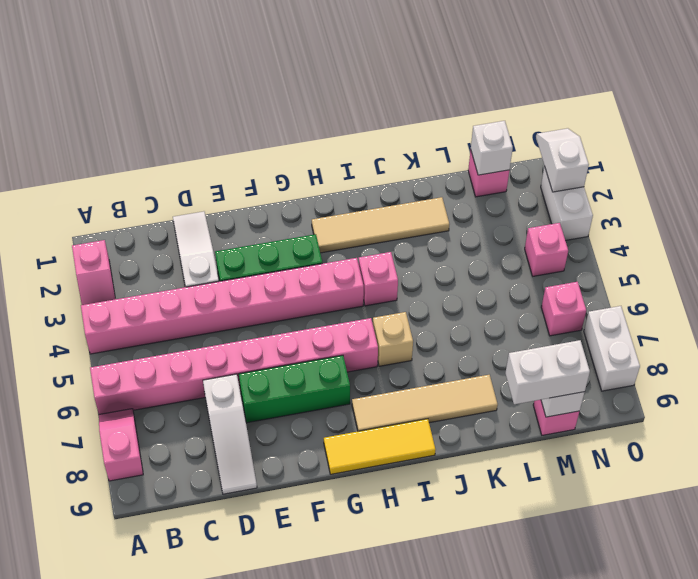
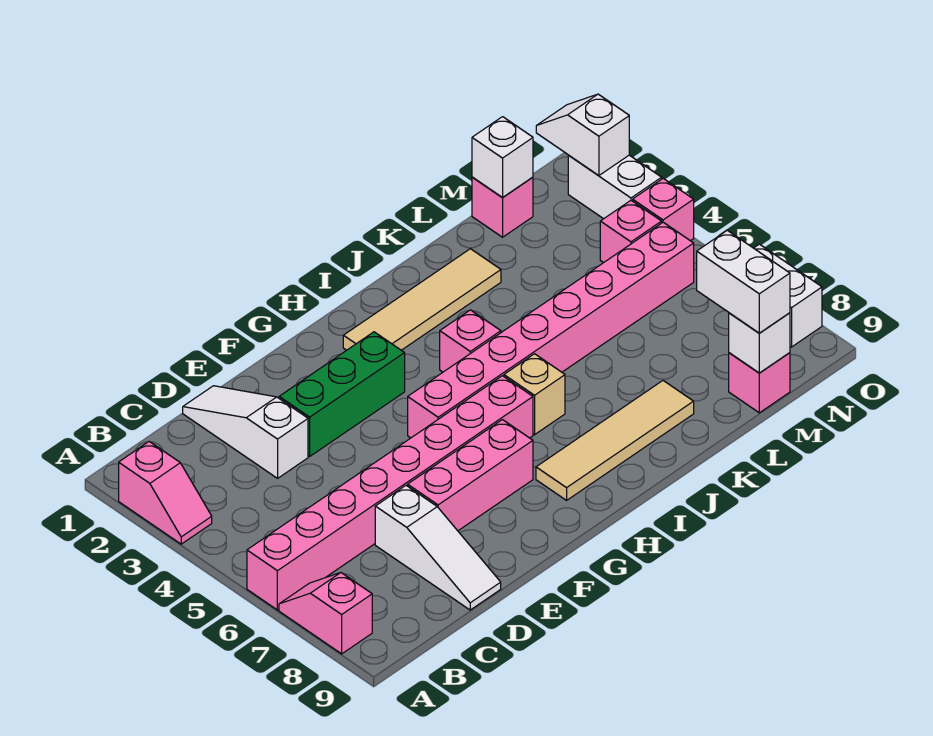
pink 1x8 brick [81,258,364,354] -> pink 1x8 brick moved to [408,222,694,438]
green 1x3 brick [239,355,350,423] -> pink 1x3 brick [408,420,533,531]
yellow 1x3 tile [324,419,436,474] -> none
white 1x2 brick [505,340,590,404] -> white 1x2 brick turned to [697,230,790,333]
pink 1x1 brick [541,282,586,336] -> pink 1x1 brick moved to [633,179,694,241]

